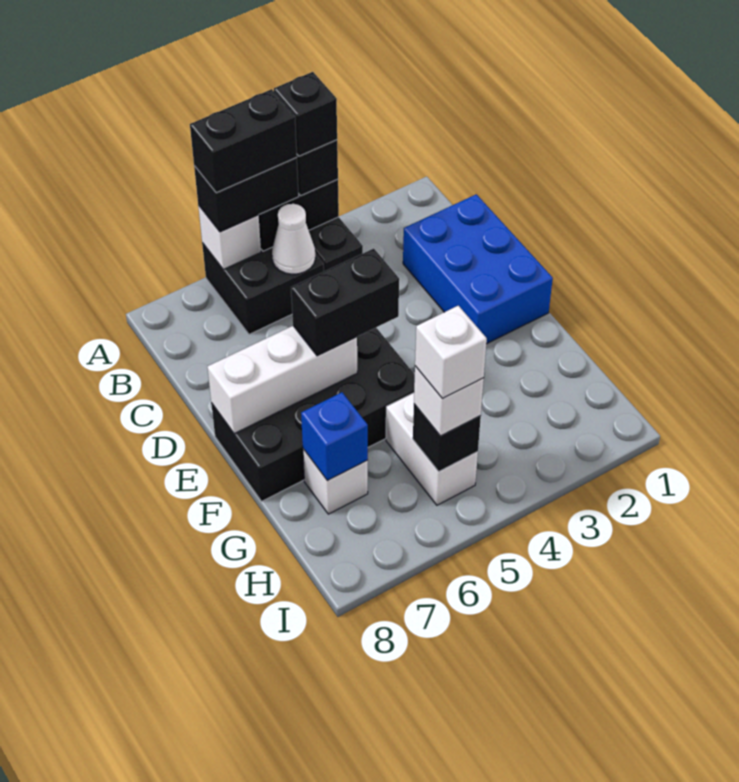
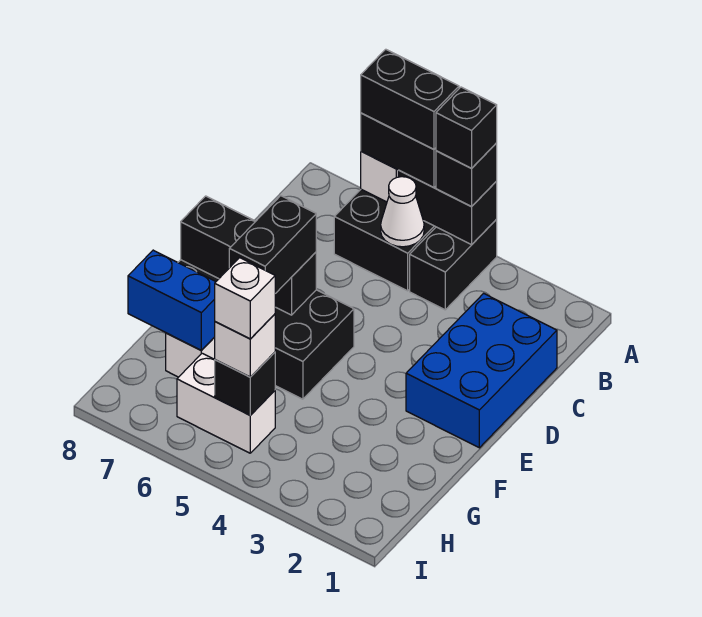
black 1x2 brick [291,249,399,356] -> black 1x2 brick turned to [229,196,316,294]
white 1x3 brick [207,326,357,434] -> black 1x3 brick [181,196,316,315]
white 1x2 brick [386,393,478,505] -> white 1x2 brick turned to [177,353,275,453]
blue 1x1 brick [301,392,368,481] -> blue 1x2 brick [128,250,216,350]

